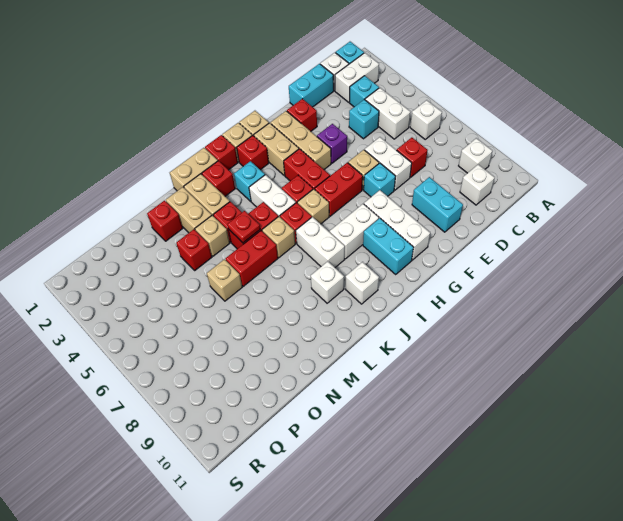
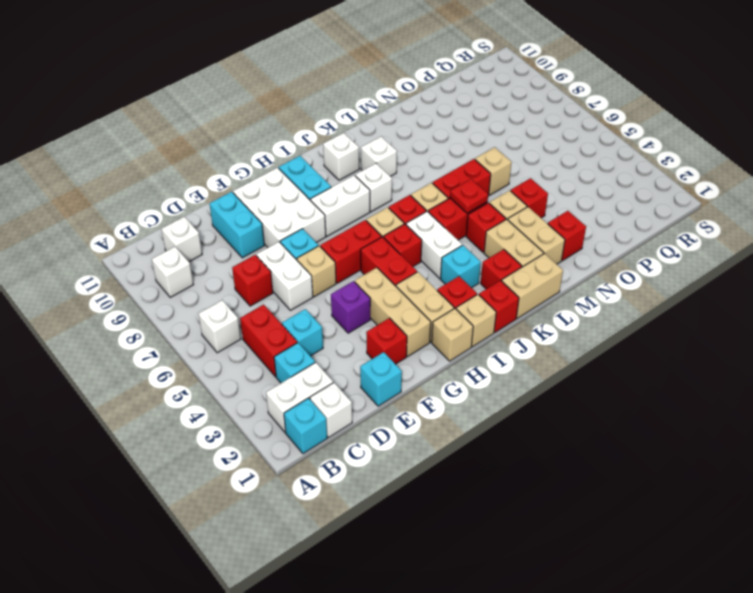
white 1x2 brick [365,88,410,139] -> red 1x2 brick [240,305,297,377]
cyan 1x2 brick [289,64,334,107] -> cyan 1x1 brick [360,352,402,406]
white 1x3 brick [364,190,430,260] -> white 2x3 brick [233,167,326,247]
white 1x2 brick [296,217,345,267] -> white 1x1 brick [355,163,392,212]

